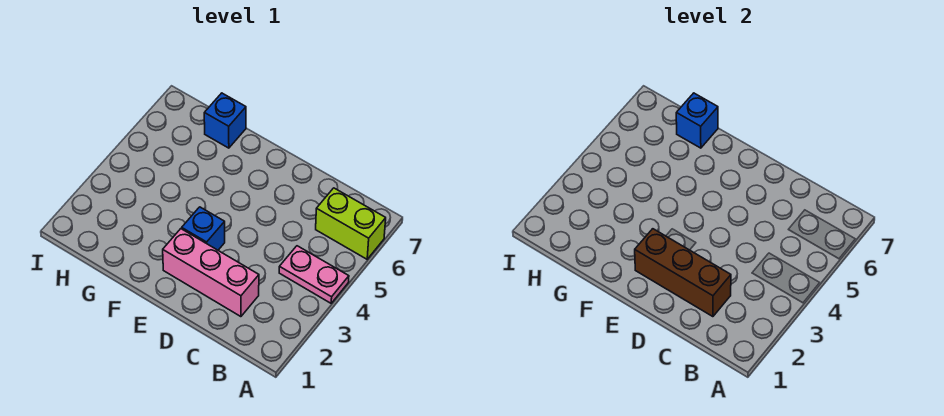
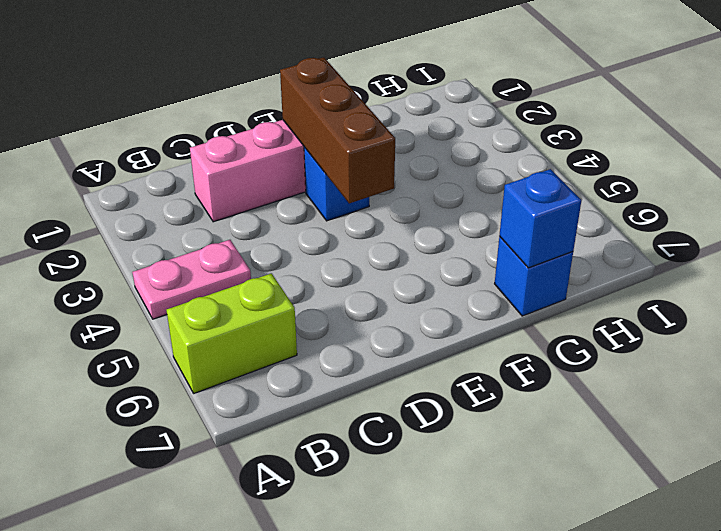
brown 1x3 brick [635,229,731,317] -> brown 1x3 brick turned to [280,57,395,203]

